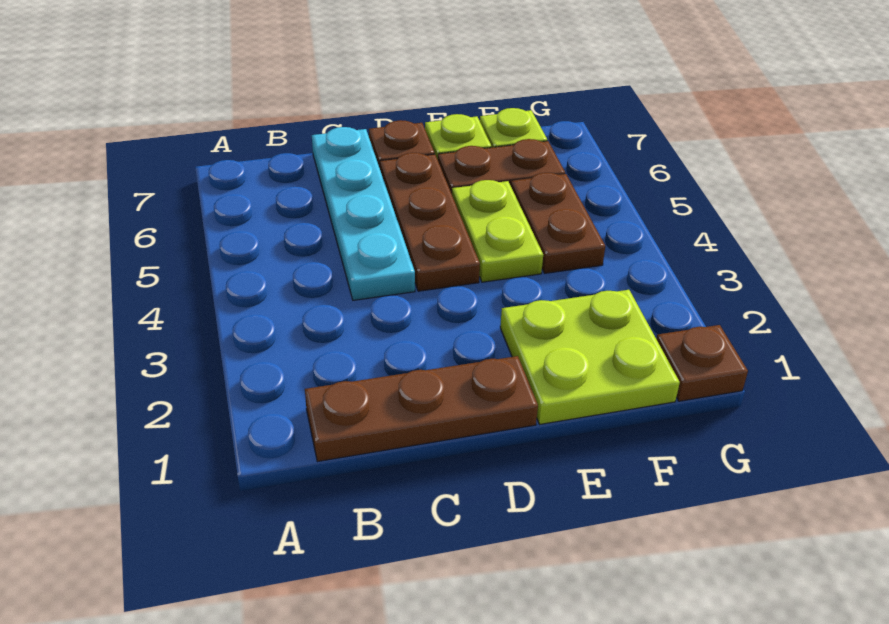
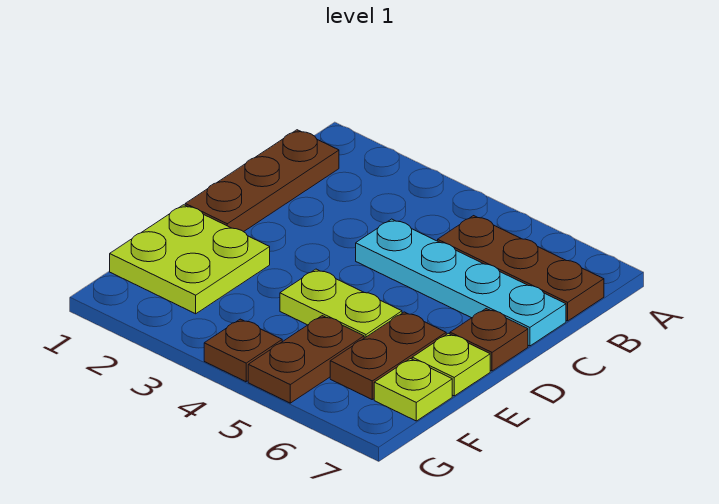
brown 1x3 plate [380,153,480,291] -> brown 1x3 plate moved to [438,216,604,321]
brown 1x2 plate [511,173,605,273] -> brown 1x2 plate turned to [248,316,364,403]
brown 1x1 plate [656,325,748,401] -> brown 1x1 plate moved to [204,319,282,382]

